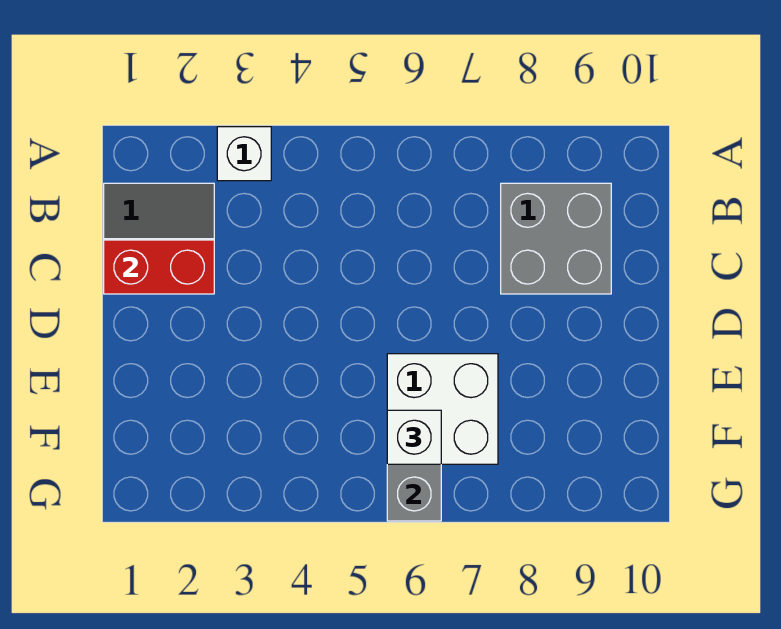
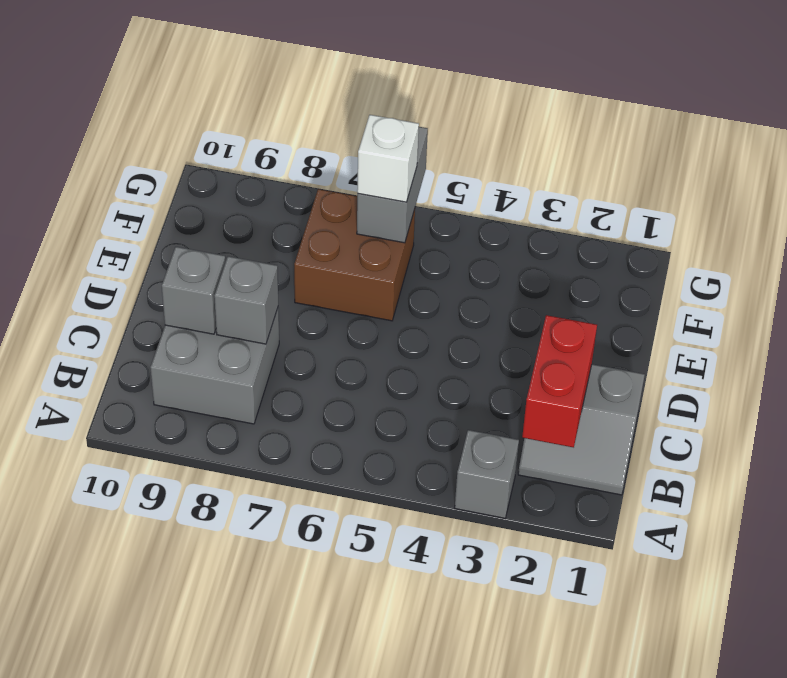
white 1x1 brick [217,127,271,181] -> grey 1x1 brick [455,430,519,518]
red 1x2 brick [104,240,214,294] -> red 1x2 brick turned to [522,315,597,448]
none -> grey 1x1 brick [214,256,278,344]
none -> grey 1x1 brick [162,247,225,334]
white 2x2 brick [387,354,498,464] -> brown 2x2 brick [294,189,415,321]

